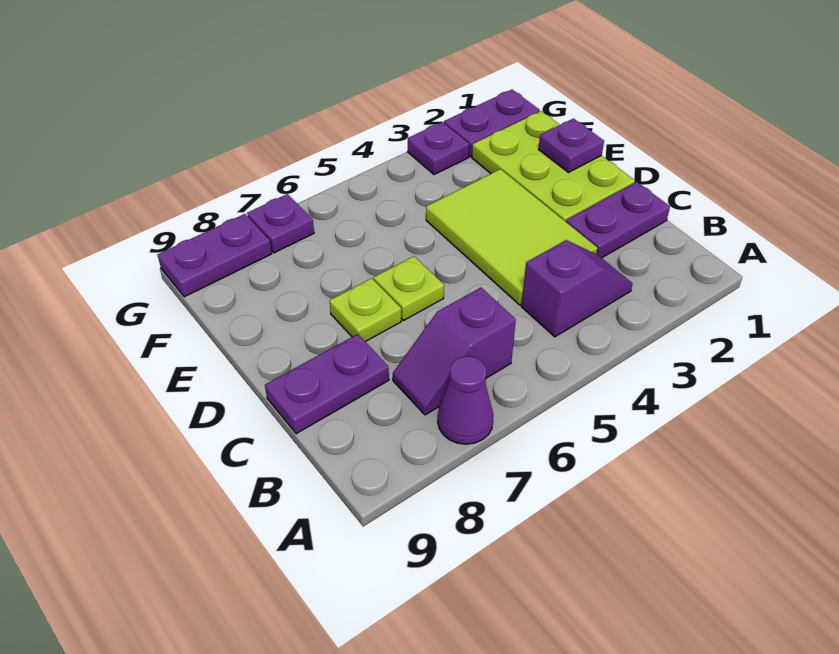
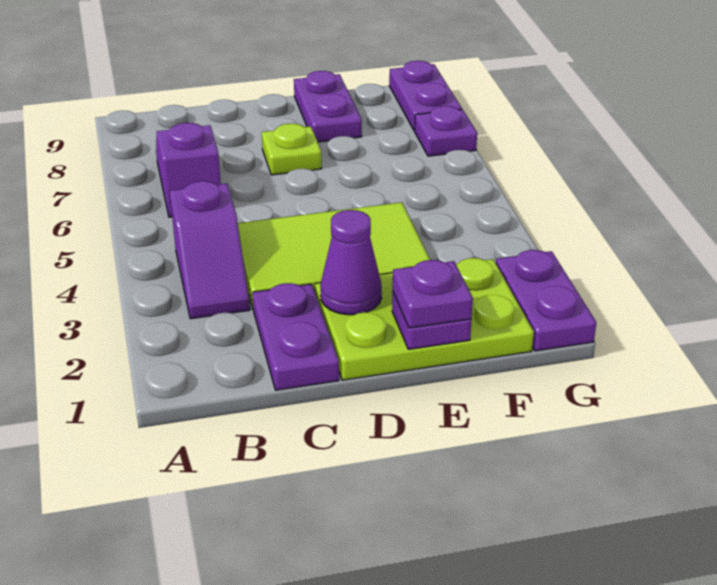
purple 1x1 cone [438,356,493,444] -> purple 1x1 cone moved to [320,210,382,315]
purple 1x2 plate [265,334,389,434] -> purple 1x2 plate moved to [294,71,362,142]
lime 1x1 plate [374,256,444,321] -> none
purple 1x1 plate [408,122,469,175] -> purple 1x1 plate moved to [393,260,473,328]

